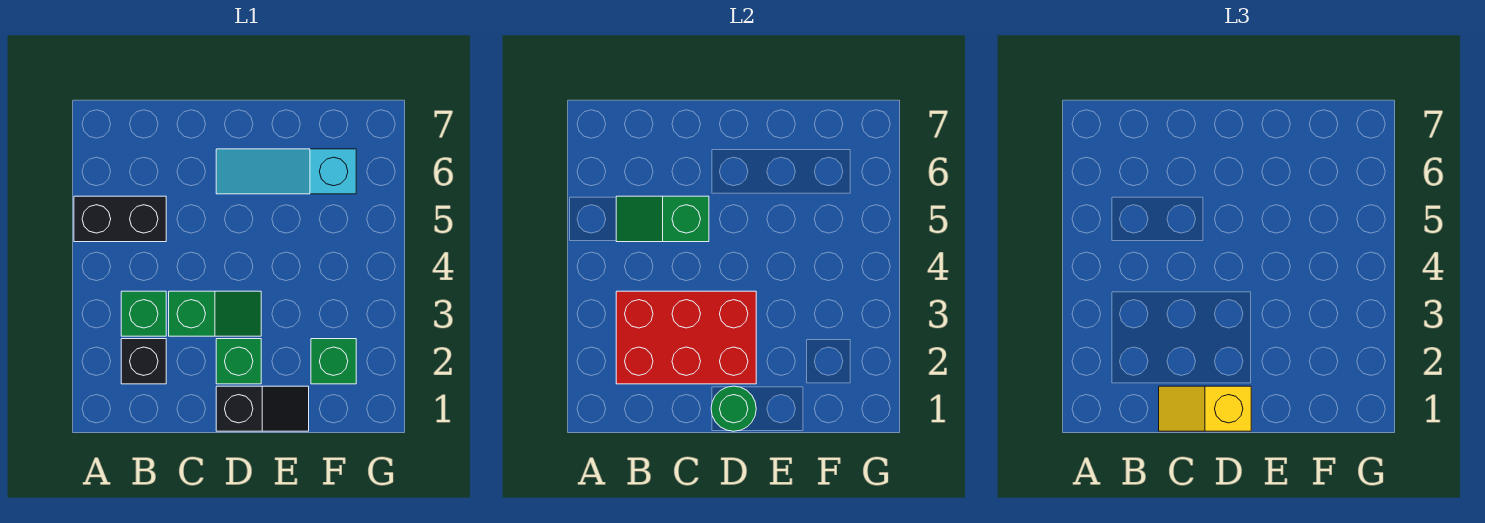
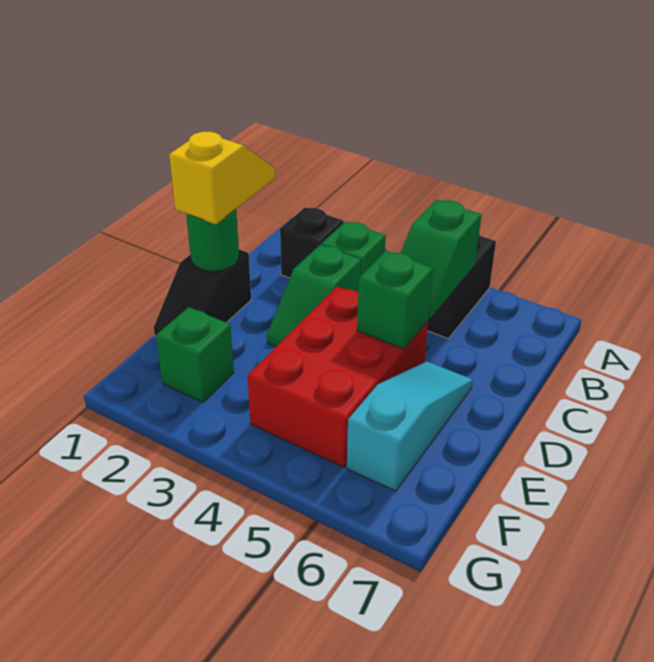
red 2x3 brick [616,291,756,384] -> red 2x3 brick moved to [247,287,428,467]
green 1x2 slope [616,196,709,242] -> green 1x2 slope turned to [401,200,481,319]
green 1x1 brick [216,339,261,384] -> green 1x1 brick moved to [357,251,433,349]

